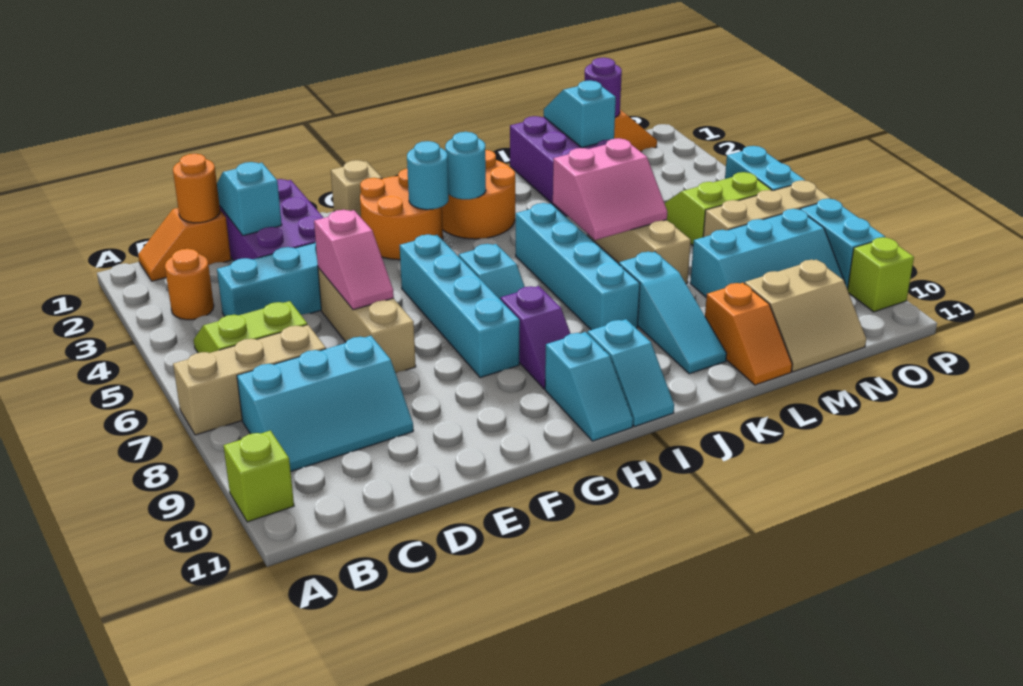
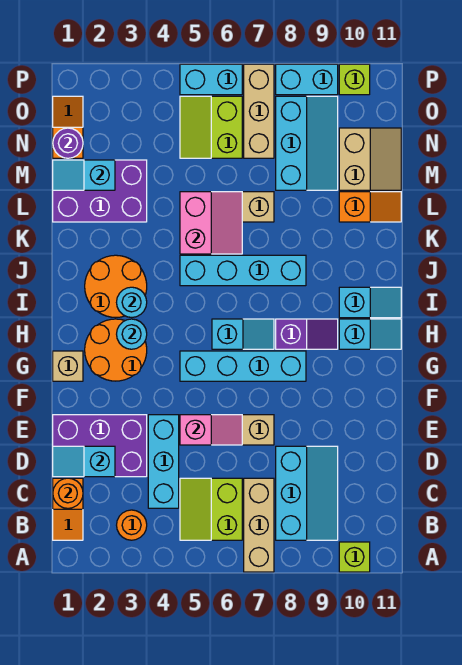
cyan 1x3 slope [619,252,727,374] -> none

